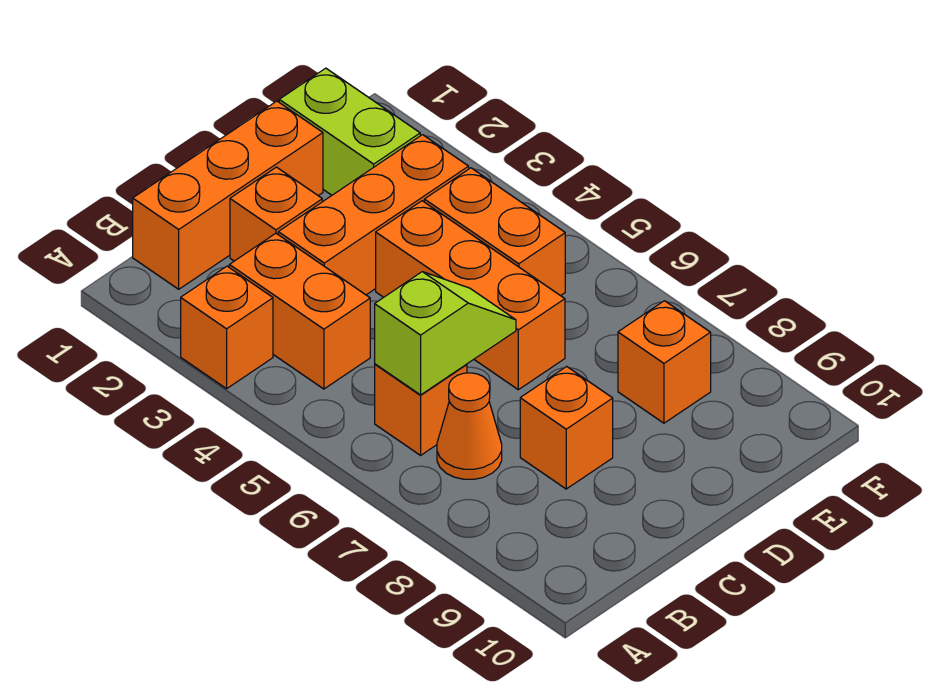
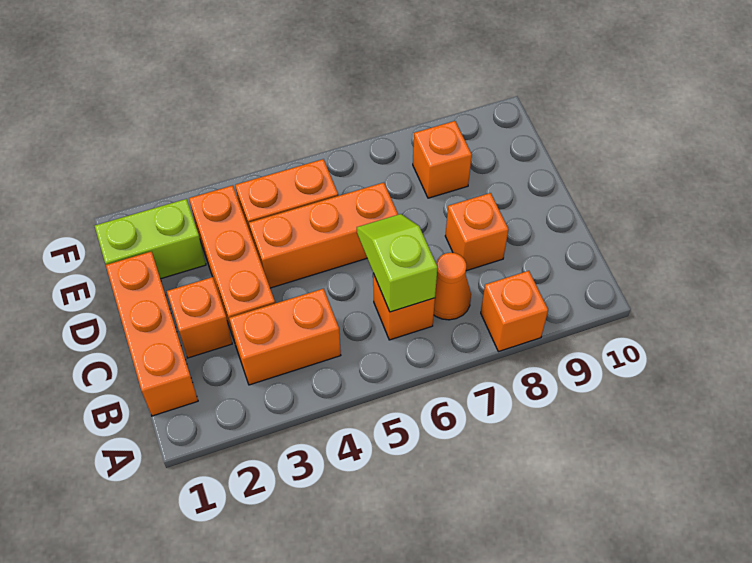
orange 1x1 brick [181,266,273,389] -> orange 1x1 brick moved to [481,271,548,352]

